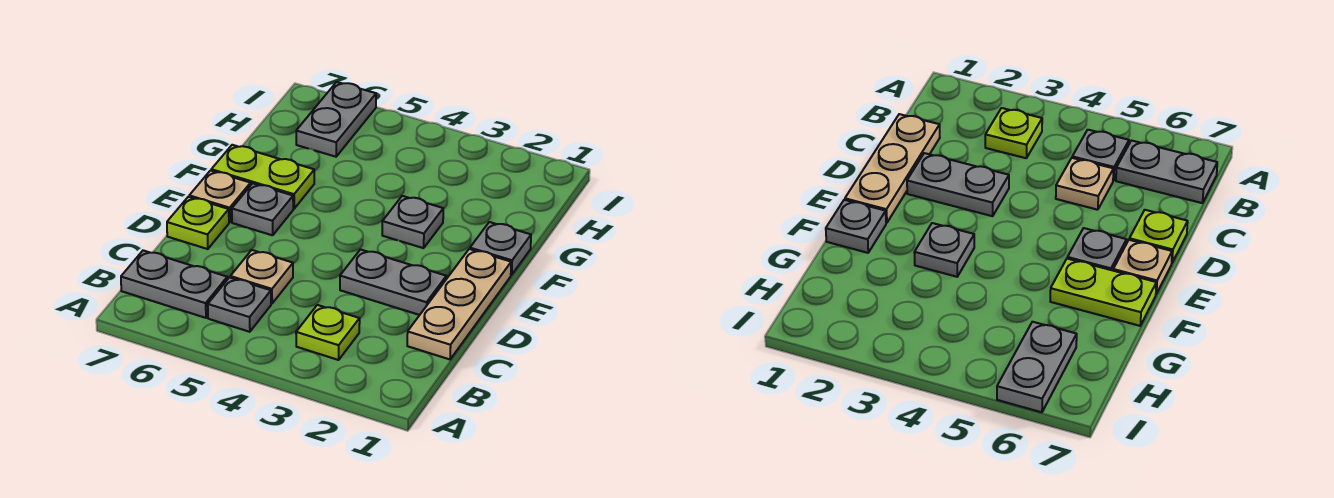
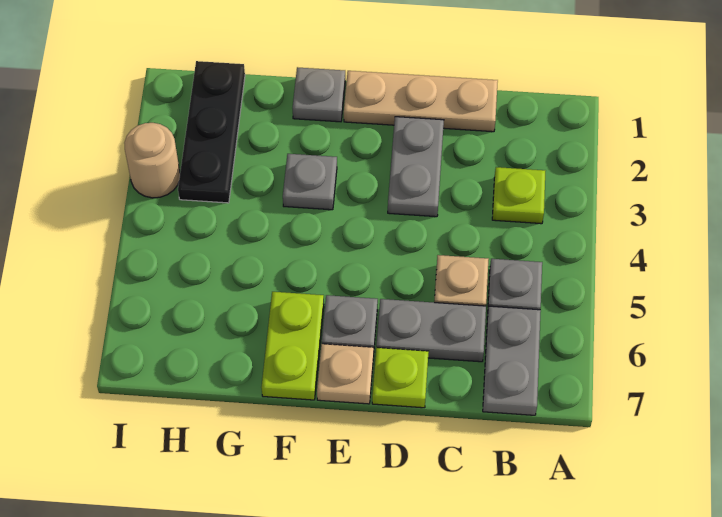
none -> black 1x3 plate [178,61,245,203]
grey 1x2 plate [296,82,376,157] -> grey 1x2 plate moved to [376,299,486,362]
none -> tan 1x1 round brick [124,123,180,198]

